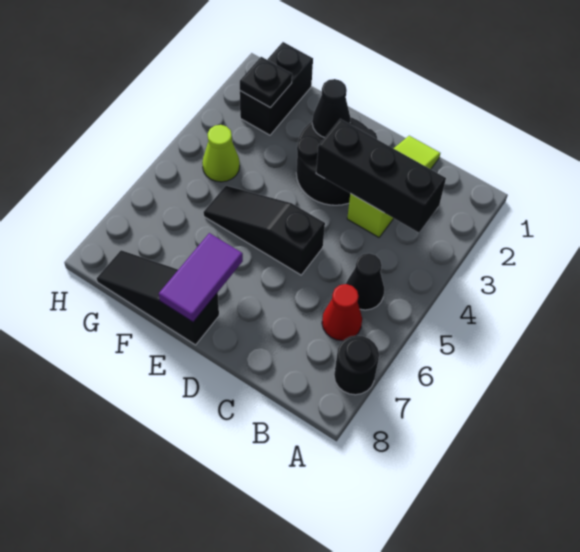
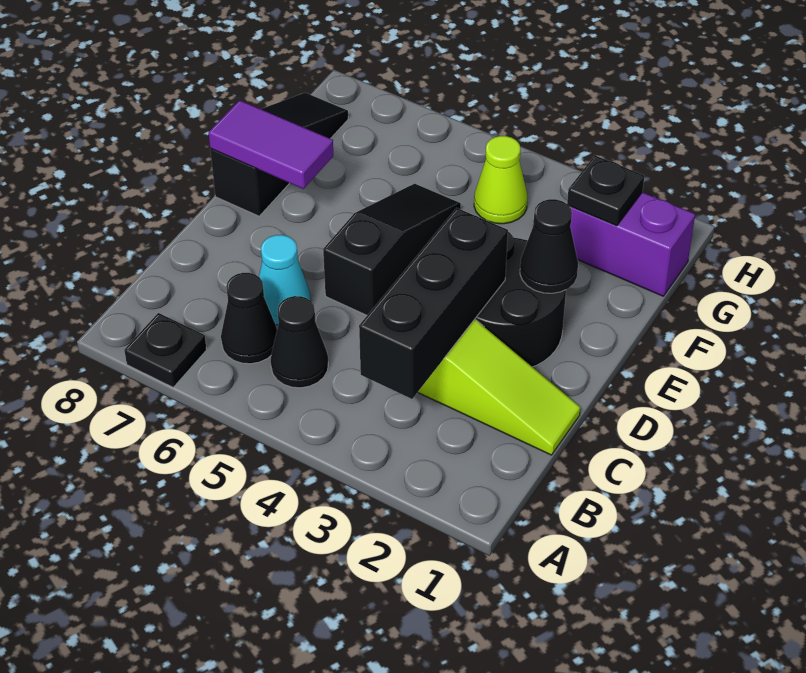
black 1x1 round brick [334,335,379,395] -> black 1x1 plate [124,313,207,387]
red 1x1 cone [322,284,362,341] -> black 1x1 cone [221,273,277,364]
none -> cyan 1x1 cone [259,235,311,325]
black 1x2 brick [240,42,313,135] -> purple 1x2 brick [569,192,695,296]

